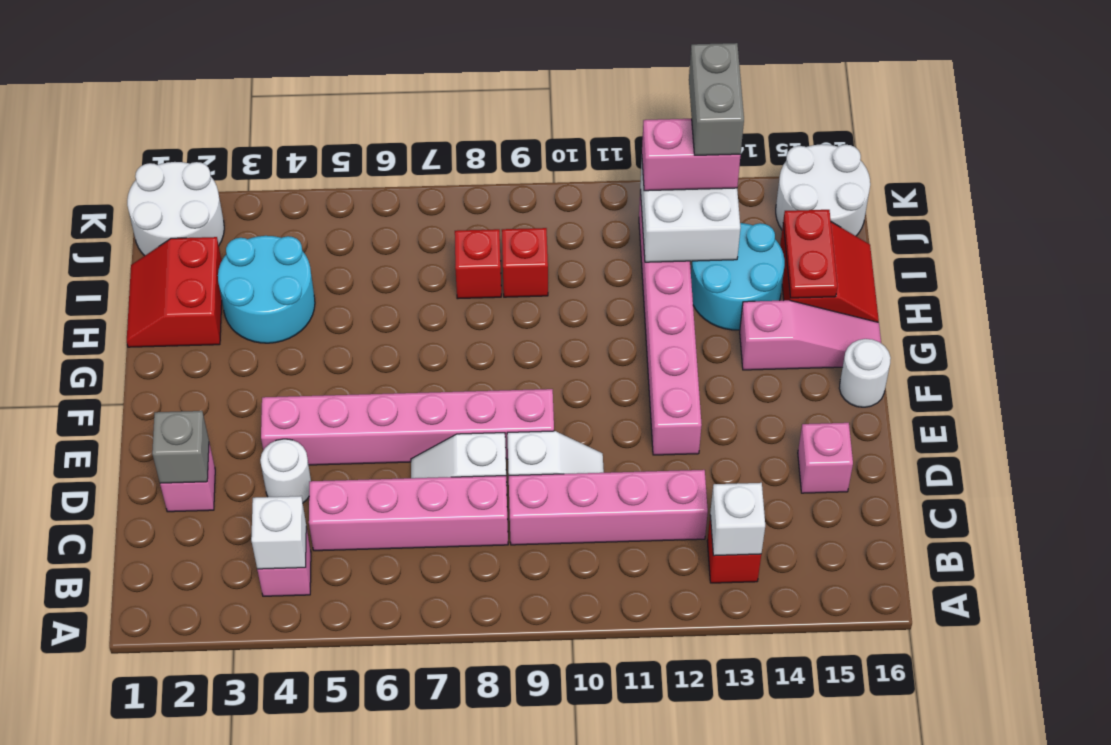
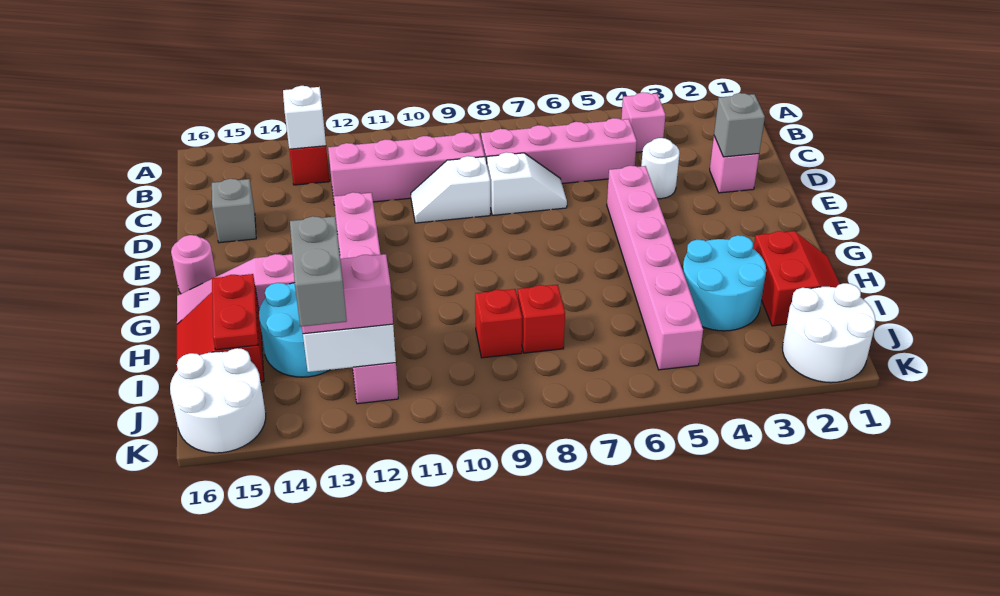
white 1x1 brick [251,496,306,569] -> none
pink 1x1 brick [798,423,853,493] -> grey 1x1 brick [212,179,256,243]
pink 1x6 brick [261,389,554,465] -> pink 1x6 brick turned to [607,166,703,370]
white 1x1 round brick [839,339,891,407] -> pink 1x1 round brick [171,235,216,294]

